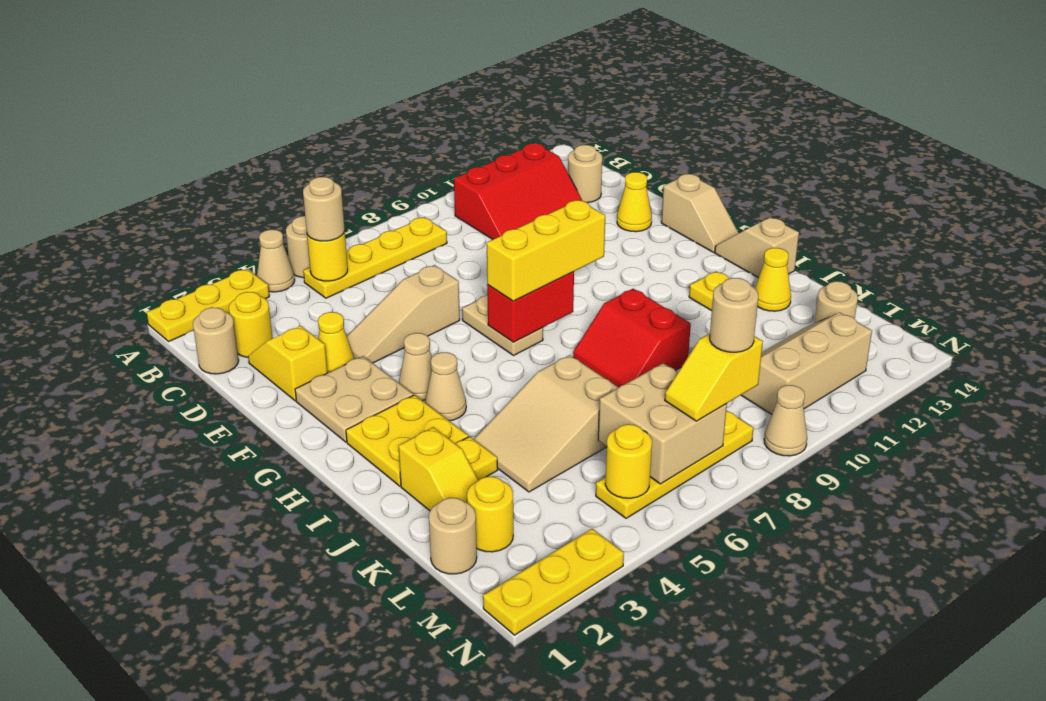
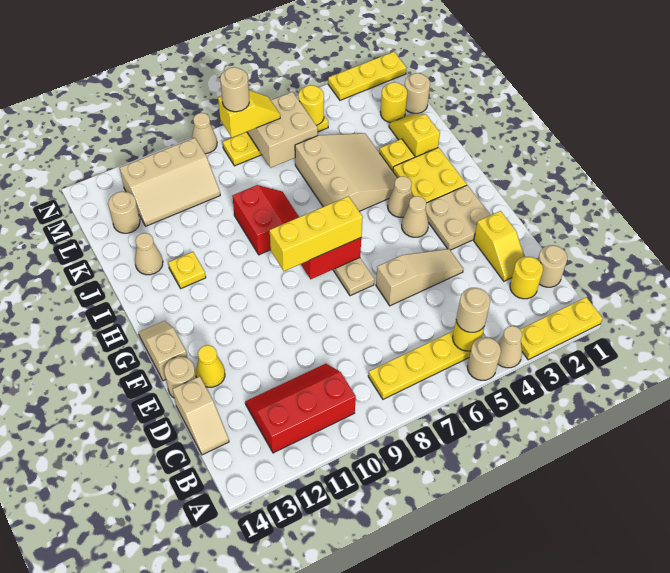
tan 1x1 round brick [568,145,602,203] -> tan 1x1 round brick moved to [164,357,196,398]
yellow 1x1 cone [318,312,354,373] -> none
tan 1x2 slope [715,217,799,278] -> tan 1x2 slope moved to [173,376,229,455]
tan 2x3 slope [474,355,619,492] -> tan 3x3 slope [295,133,397,211]
yellow 1x1 cone [755,248,791,311] -> tan 1x1 cone [135,233,163,275]

